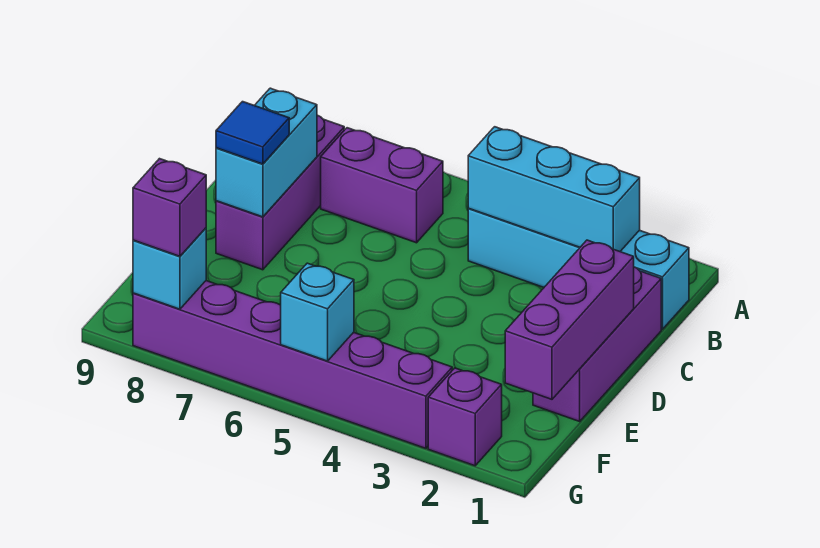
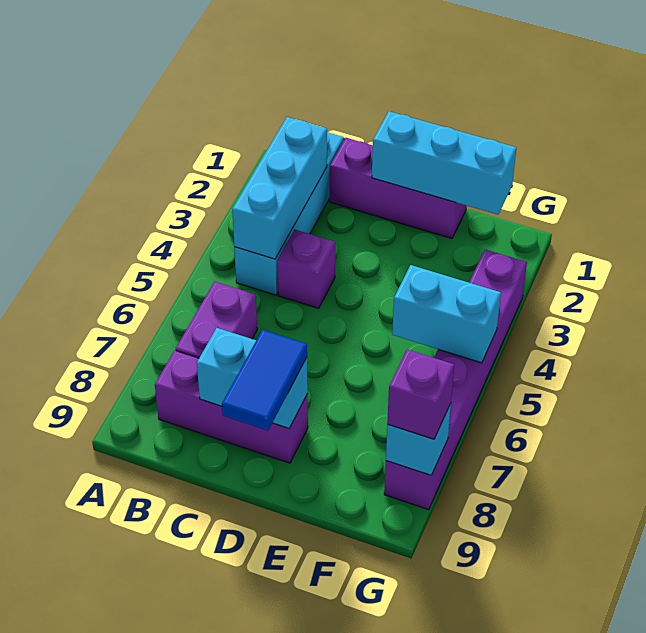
purple 1x3 brick [505,240,634,399] -> cyan 1x3 brick [372,111,516,215]
blue 1x1 tile [216,102,289,164] -> blue 1x2 tile [222,330,307,431]
purple 1x1 brick [428,368,502,466] -> purple 1x1 brick moved to [277,230,335,308]
cyan 1x1 brick [281,263,354,361] -> cyan 1x2 brick [392,265,501,363]

